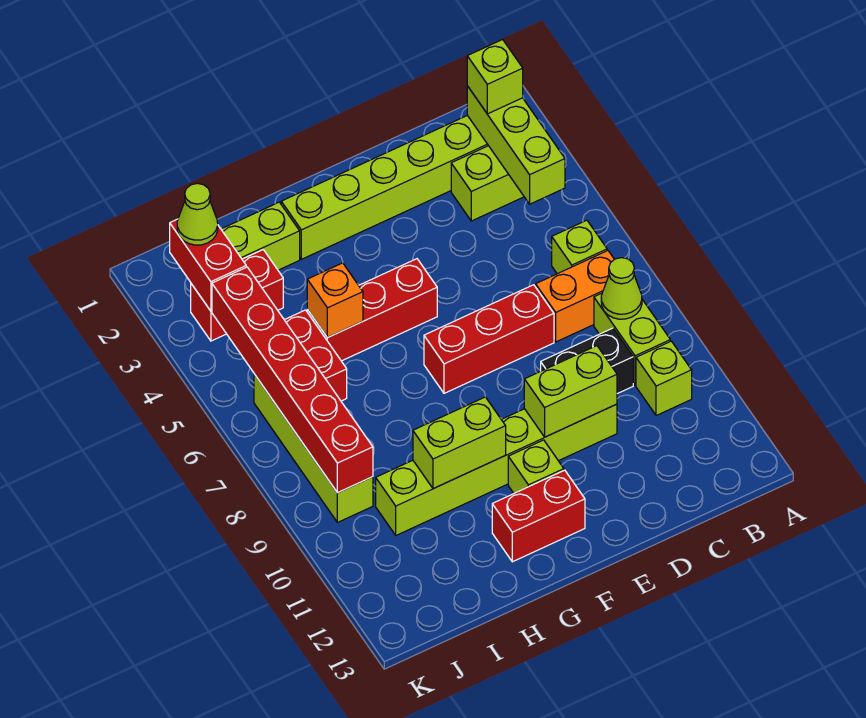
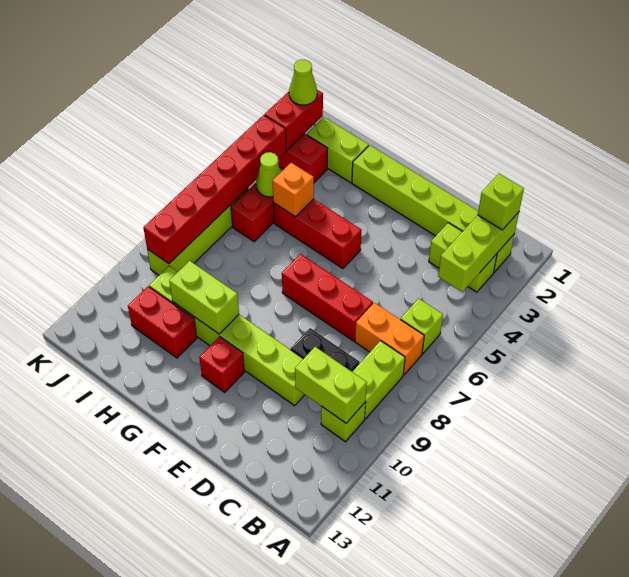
lime 1x1 cone [601,258,642,319] -> lime 1x1 cone moved to [256,152,281,197]
lime 1x2 brick [524,346,617,437] -> lime 1x2 brick moved to [295,347,367,423]
lime 1x1 brick [508,440,564,493] -> red 1x1 brick [199,337,244,392]
red 1x2 brick [492,470,585,562] -> red 1x2 brick moved to [128,286,197,358]

